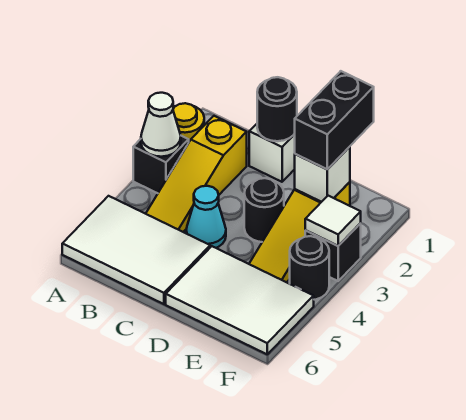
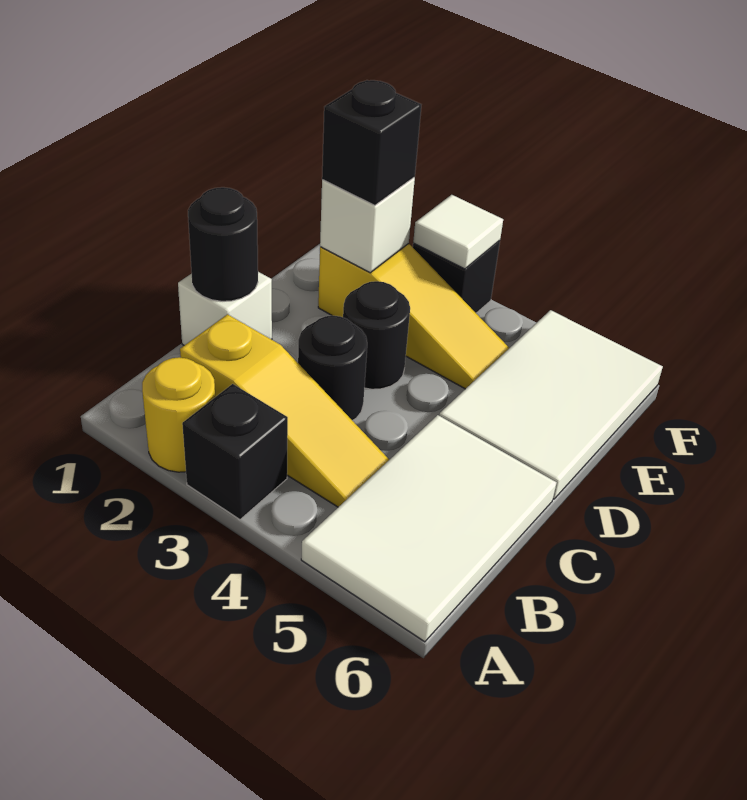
white 1x1 cone [141,93,181,157] -> none
cyan 1x1 cone [186,186,226,248] -> none
black 1x2 brick [295,71,374,169] -> black 1x1 brick [322,80,421,205]
black 1x1 round brick [290,236,329,300] -> black 1x1 round brick moved to [298,316,367,421]

